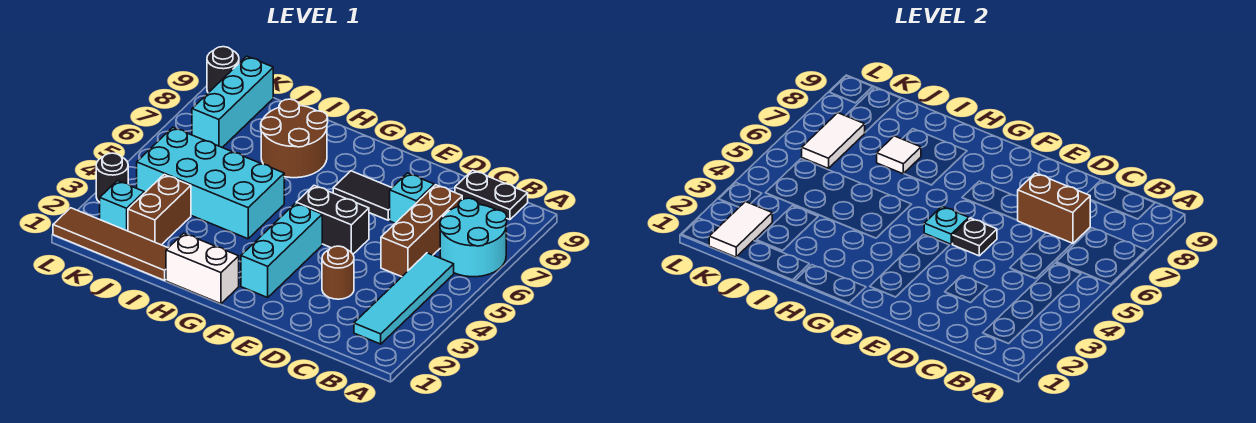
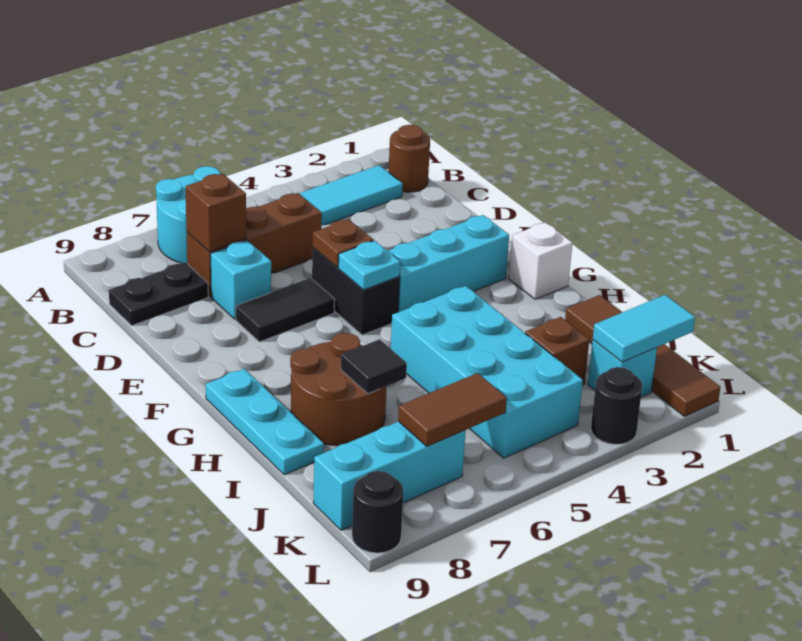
black 1x2 plate [455,170,528,220] -> black 1x2 plate turned to [109,263,208,326]
brown 1x2 brick [1018,173,1090,244] -> brown 1x1 brick [185,174,246,252]
brown 1x1 round brick [322,246,354,299] -> brown 1x1 round brick moved to [389,125,430,192]
black 1x1 plate [952,218,997,256] -> brown 1x1 plate [313,219,373,267]
black 1x2 tile [333,171,392,220] -> black 1x2 tile turned to [236,278,335,342]
white 1x2 brick [166,233,239,304] -> white 1x1 brick [509,222,572,299]
none -> cyan 1x3 plate [206,369,324,475]
white 1x1 tile [877,136,921,174] -> black 1x1 tile [341,339,407,394]
brown 1x2 brick [128,175,191,245] -> brown 1x1 brick [525,317,589,385]
white 1x2 tile [709,202,772,257] -> cyan 1x2 tile [593,295,695,362]
white 1x2 tile [802,113,865,168] -> brown 1x2 tile [398,373,507,446]

